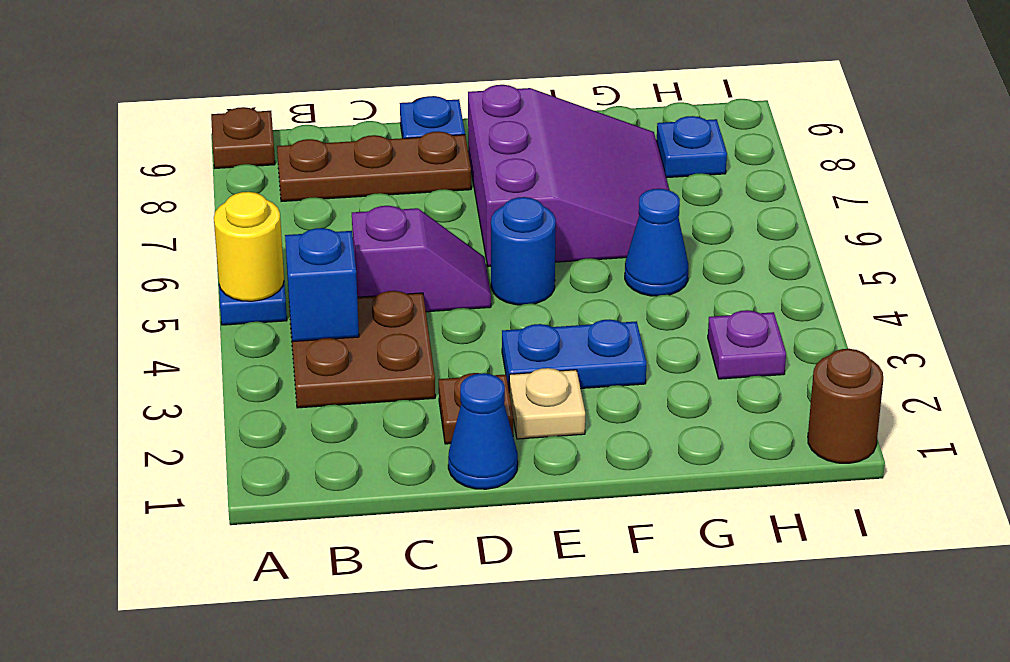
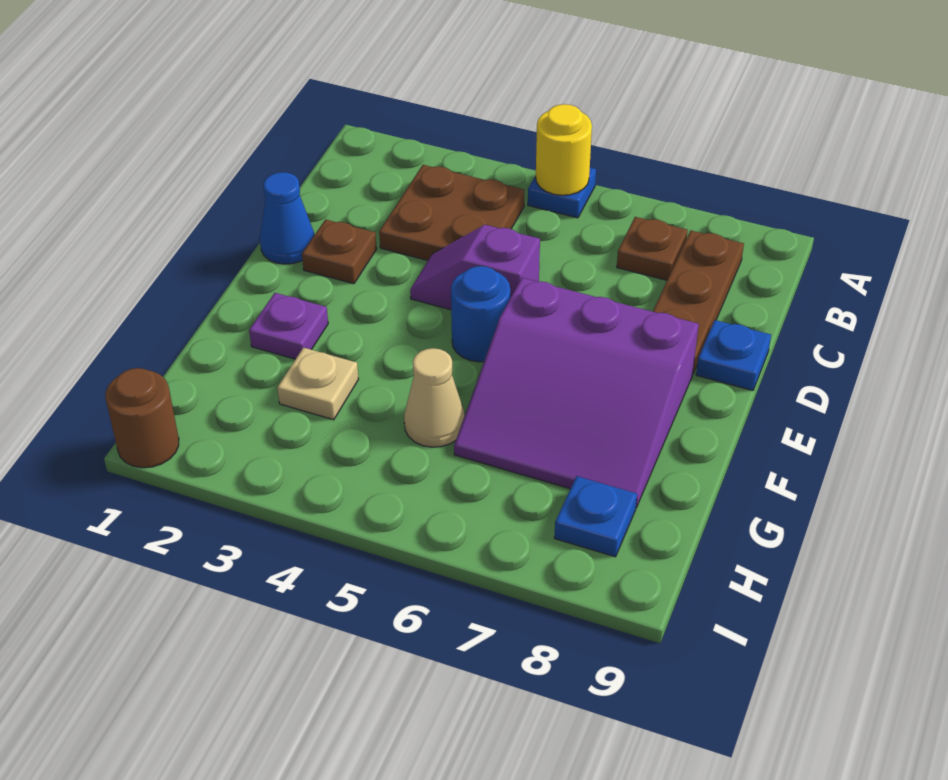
brown 1x1 plate [211,107,275,168] -> brown 1x1 plate moved to [617,217,688,280]
blue 1x1 brick [285,228,359,342] -> none
purple 1x2 slope [352,206,491,312] -> purple 1x2 slope turned to [410,225,540,310]
tan 1x1 plate [509,368,585,439] -> tan 1x1 plate moved to [277,348,359,420]
blue 1x2 plate [502,319,646,389] -> none
blue 1x1 cone [625,189,688,296] -> tan 1x1 cone [404,348,465,447]
purple 1x1 plate [708,310,786,379] -> purple 1x1 plate moved to [249,293,328,359]

